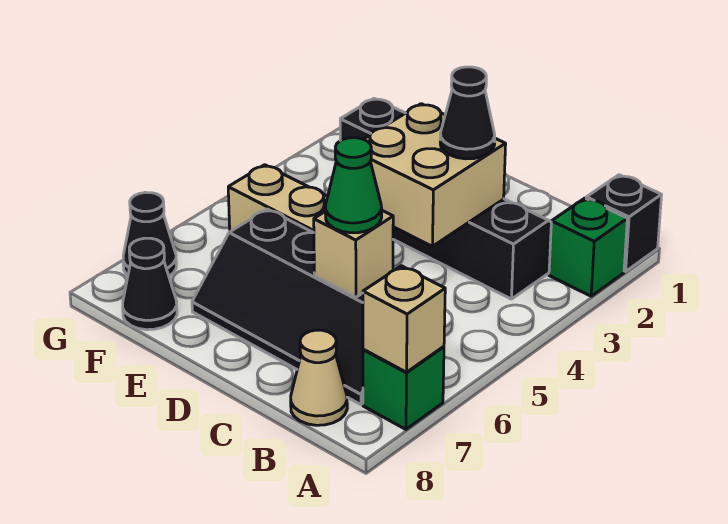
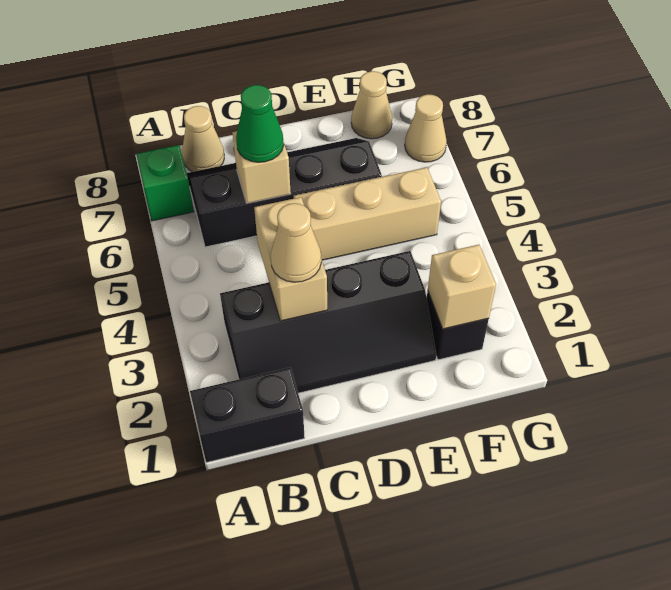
black 1x1 brick [586,175,662,271] -> black 1x2 brick [190,367,305,463]
green 1x1 brick [549,198,627,296] -> none
tan 1x1 brick [363,266,445,372] -> tan 1x1 brick moved to [428,245,496,329]
tan 2x2 brick [364,104,506,246] -> tan 1x2 brick [254,197,327,321]
black 1x1 cone [440,67,495,159] -> tan 1x1 cone [271,203,321,282]
black 1x1 cone [123,238,177,330] -> tan 1x1 cone [351,71,392,139]
black 1x1 cone [123,192,176,276] -> tan 1x1 cone [405,94,447,162]

